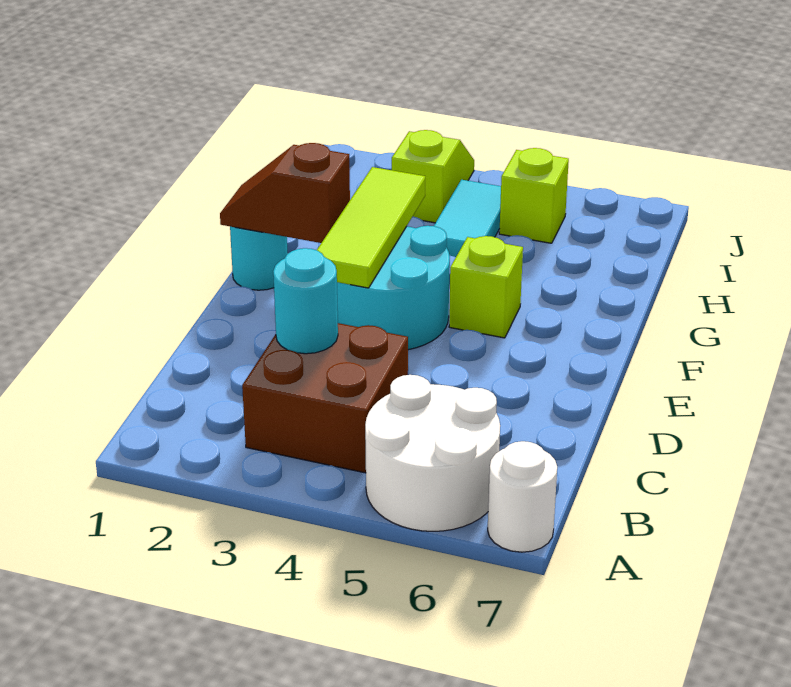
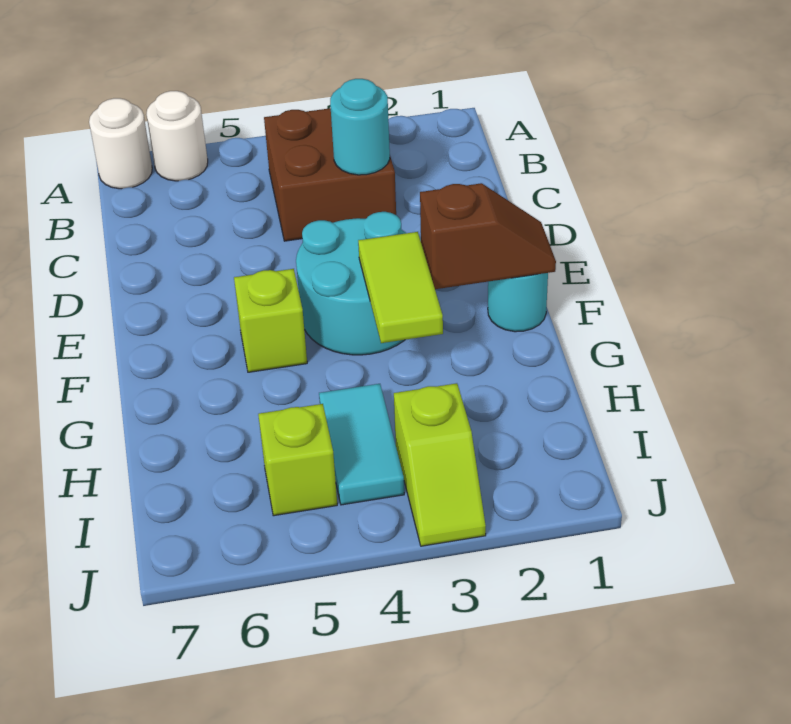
white 2x2 round brick [365,375,500,531] -> white 1x1 round brick [147,91,208,181]
lime 1x3 tile [317,167,425,288] -> lime 1x2 tile [358,232,443,343]

